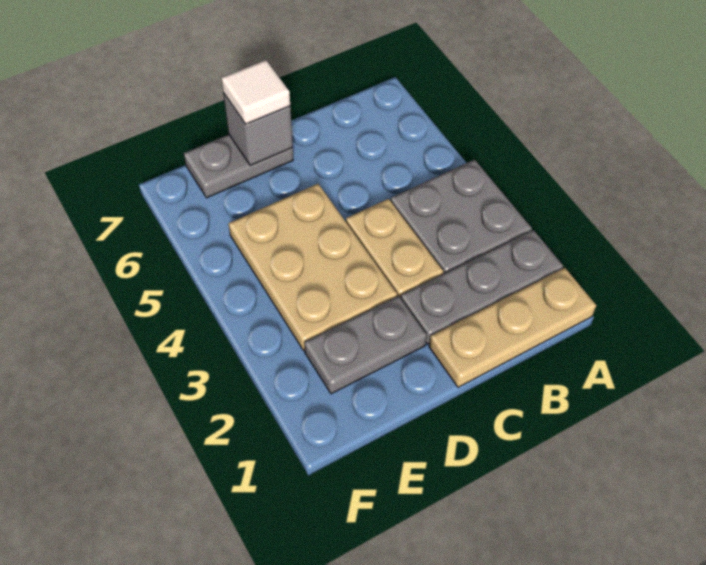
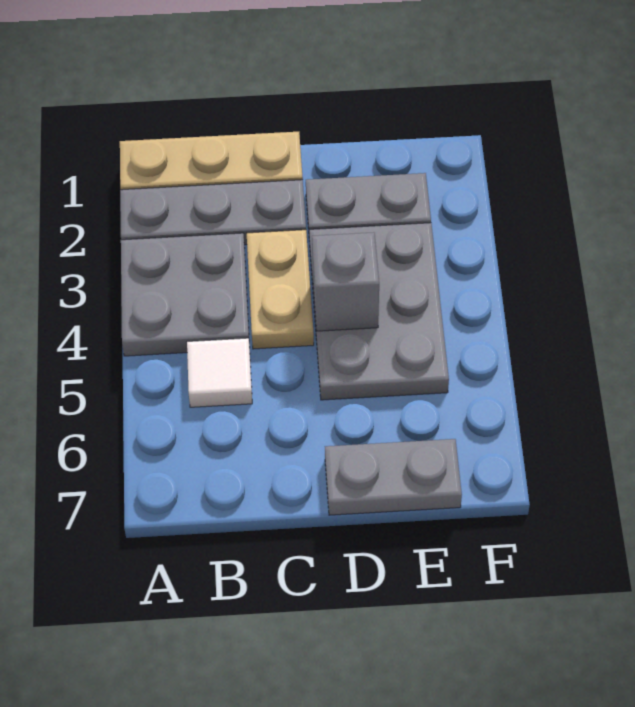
tan 2x3 plate [228,184,397,350] -> grey 2x3 plate [309,223,449,400]
grey 1x1 brick [223,93,293,166] -> grey 1x1 brick moved to [312,232,379,331]
white 1x1 tile [221,60,290,124] -> white 1x1 tile moved to [187,338,252,407]

